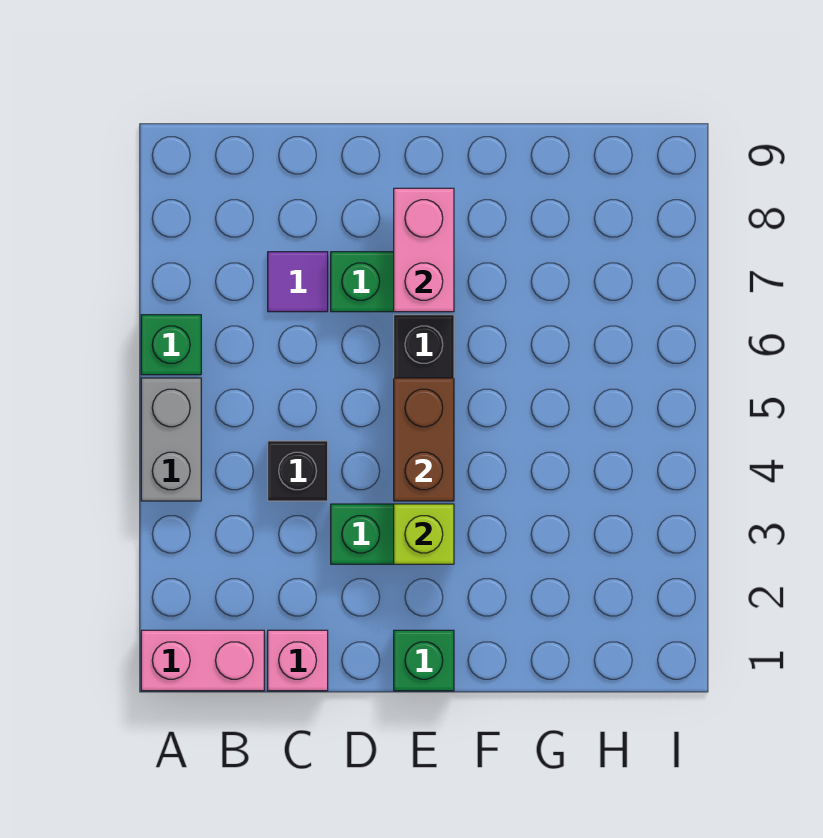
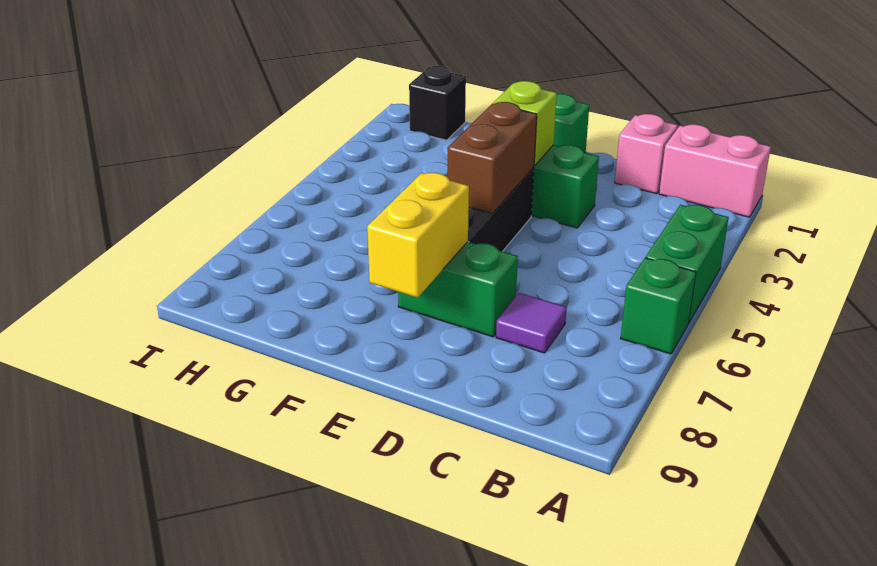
grey 1x2 brick [141,378,201,501] -> green 1x2 brick [646,205,729,323]
black 1x1 brick [268,441,328,501] -> black 1x1 brick moved to [409,66,466,140]
pink 1x2 brick [394,188,454,312] -> yellow 1x2 brick [367,173,469,298]

